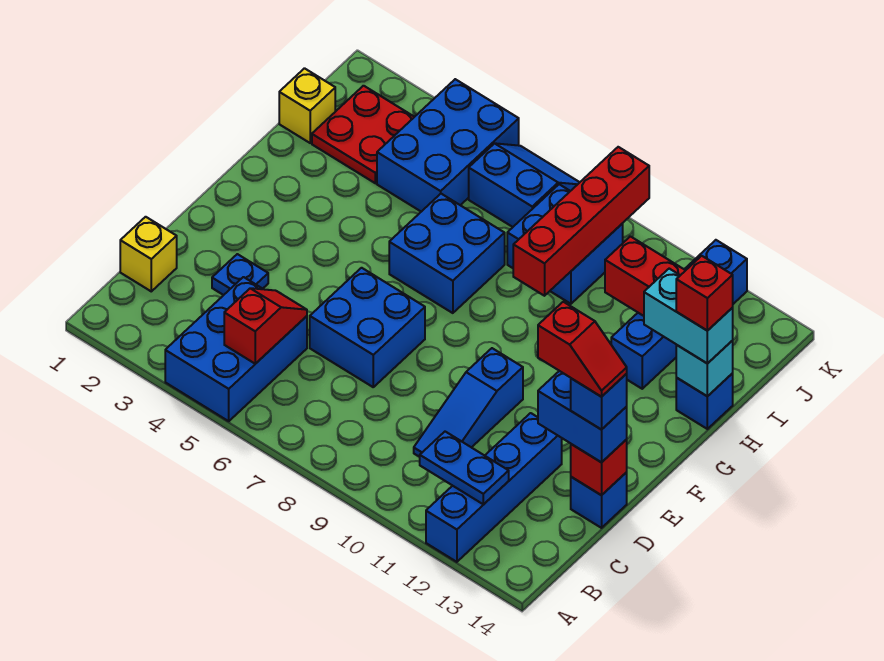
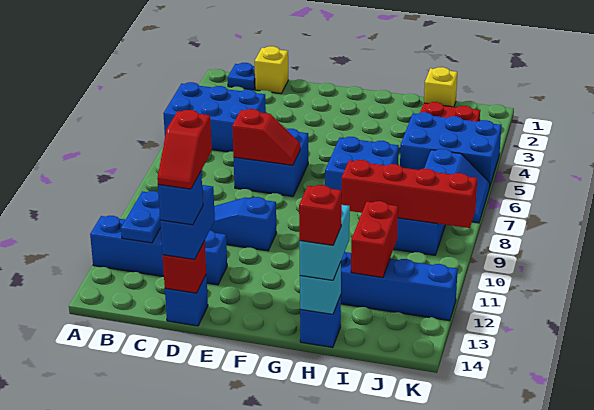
red 1x2 slope [224,288,307,364] -> red 1x2 slope moved to [232,109,300,165]
blue 1x1 plate [212,254,268,295] -> blue 1x1 plate moved to [228,63,255,90]

